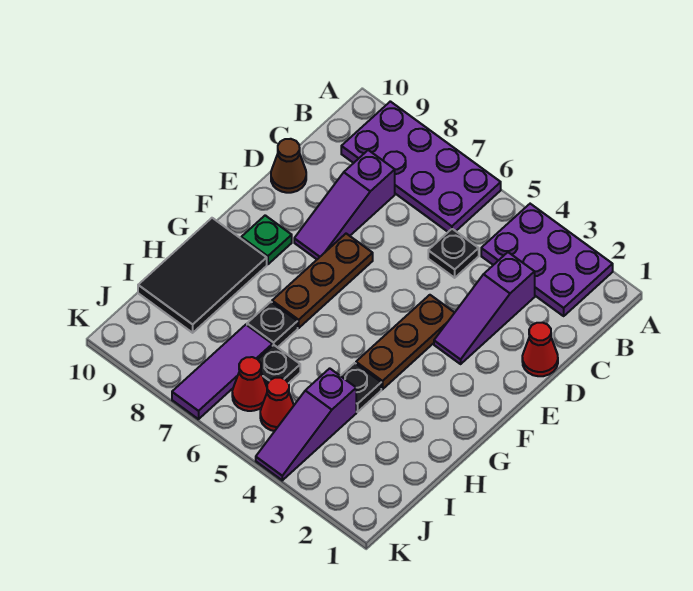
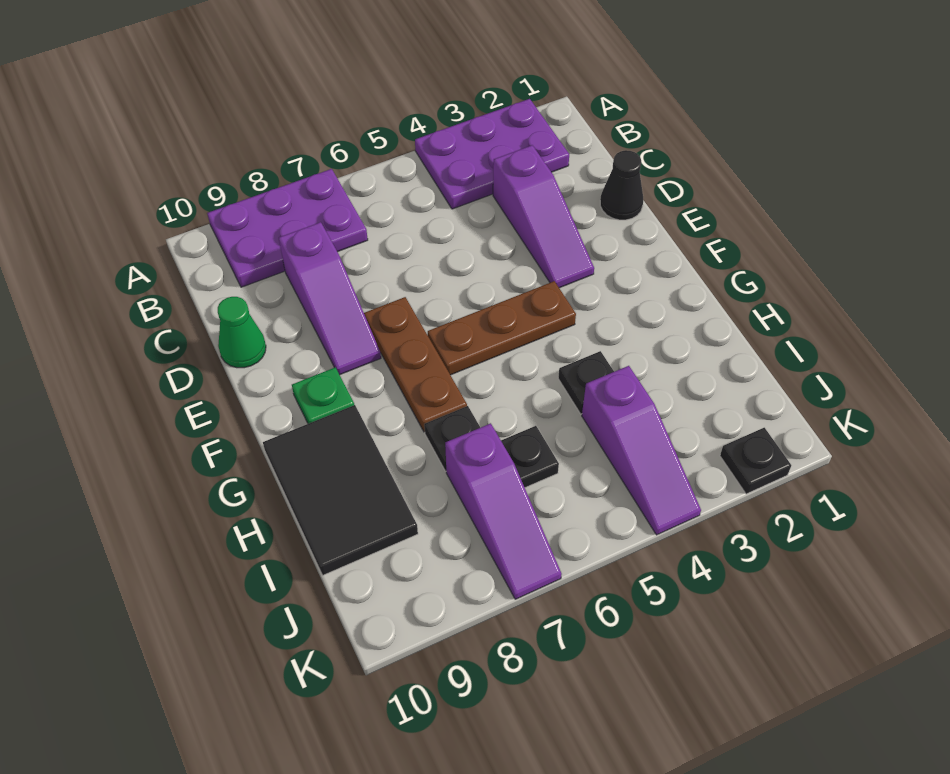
purple 2x4 plate [341,101,501,232] -> purple 2x3 plate [207,169,368,287]
black 1x1 plate [428,229,479,278] -> black 1x1 plate moved to [720,428,791,494]
red 1x1 cone [522,323,558,376] -> black 1x1 cone [600,150,643,220]
brown 1x1 cone [271,139,306,193] -> green 1x1 cone [218,297,266,368]
brown 1x3 plate [356,295,455,389] -> brown 1x3 plate turned to [428,281,576,375]
purple 1x3 tile [172,325,272,419] -> purple 1x3 slope [445,423,562,599]
red 1x1 cone [260,378,294,431] -> none
red 1x1 cone [232,357,267,411] -> none

